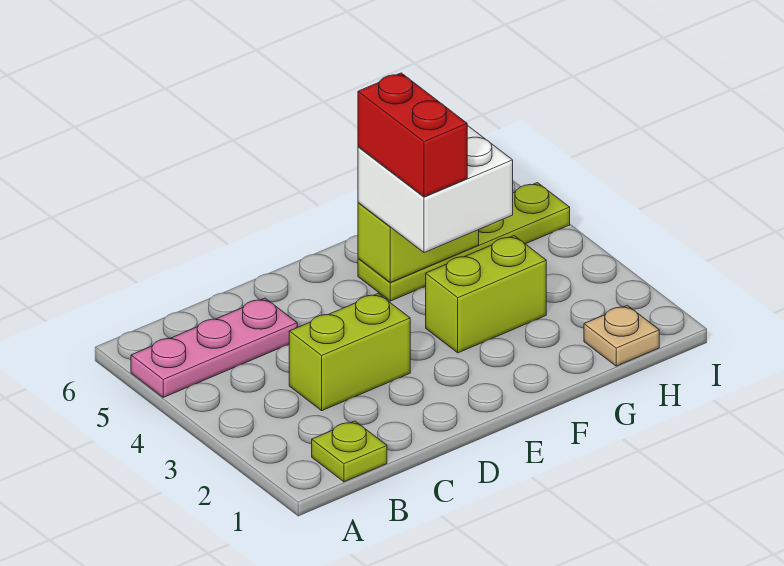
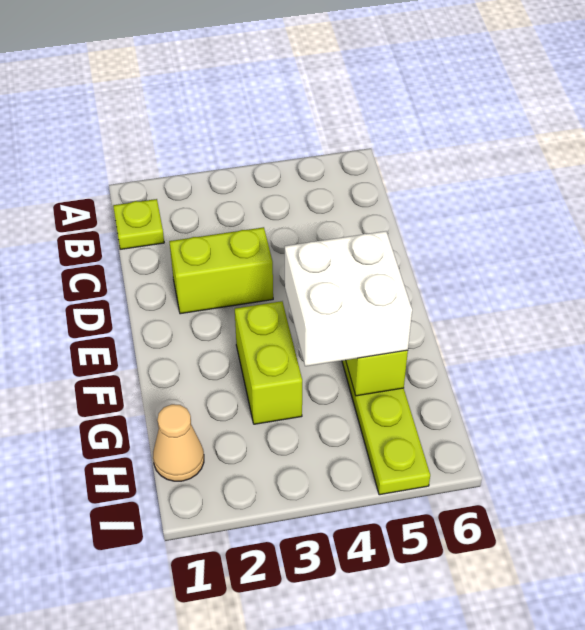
pink 1x3 plate [131,298,297,397] -> none
lime 1x2 brick [289,294,410,411] -> lime 1x2 brick turned to [169,227,273,314]
red 1x2 brick [358,73,467,197] -> none
tan 1x1 plate [584,305,659,366] -> tan 1x1 cone [153,404,204,481]

